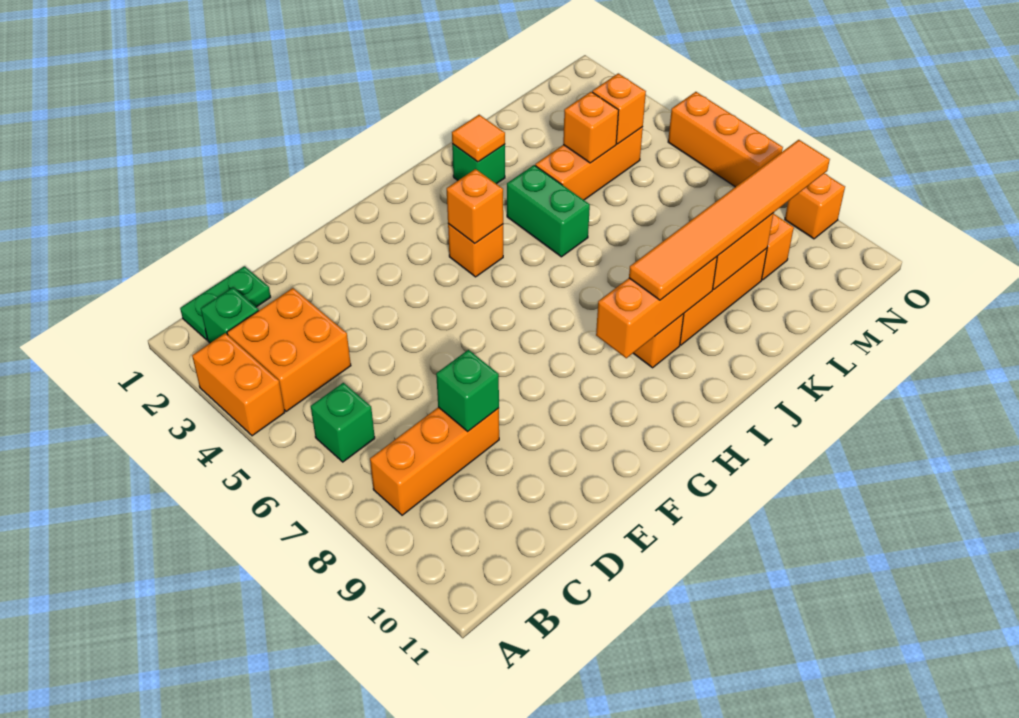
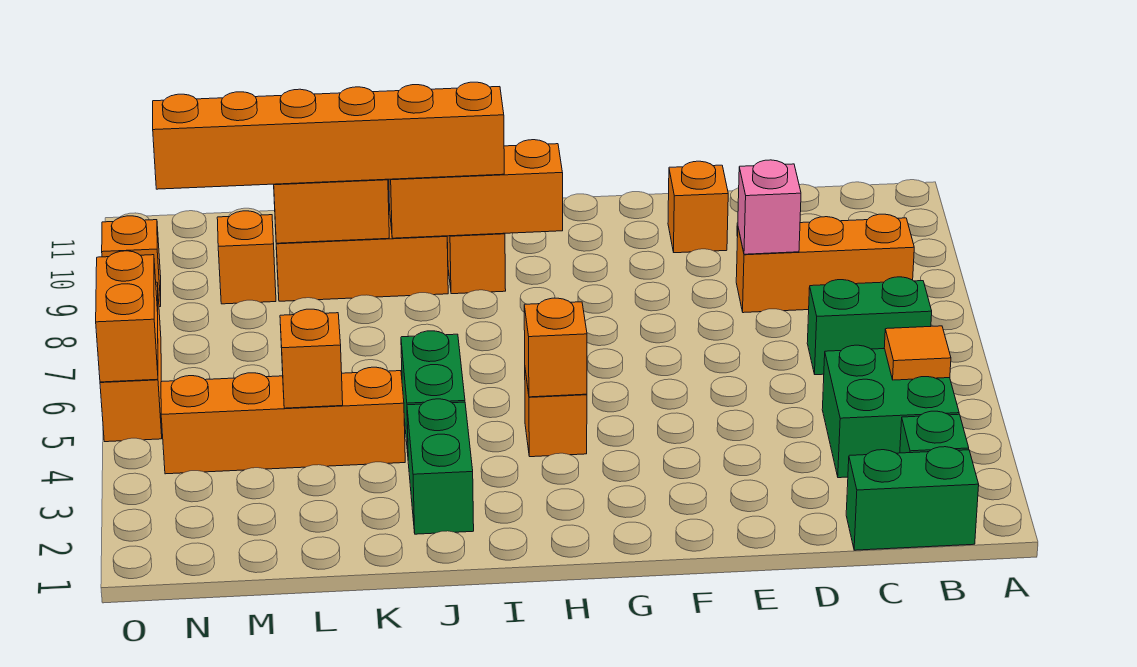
orange 1x2 brick [192,333,285,436] -> orange 1x2 brick moved to [96,251,158,382]
green 1x2 plate [180,266,271,340] -> green 1x2 brick [846,447,979,550]
orange 2x2 brick [227,288,351,411] -> green 2x2 brick [822,345,959,478]
green 1x1 brick [311,383,375,462] -> green 1x2 brick [807,277,932,375]
green 1x1 brick [436,350,499,431] -> pink 1x1 brick [738,160,801,254]
orange 1x6 tile [629,140,830,300] -> orange 1x6 brick [153,82,504,189]
green 1x1 brick [452,144,505,184] -> green 1x2 brick [407,399,474,534]
orange 1x1 tile [452,115,505,162] -> orange 1x1 tile moved to [884,326,951,380]
orange 1x3 brick [535,127,643,200] -> orange 1x4 brick [161,367,405,474]
orange 1x1 brick [592,73,646,144] -> orange 1x1 brick moved to [668,161,728,253]

